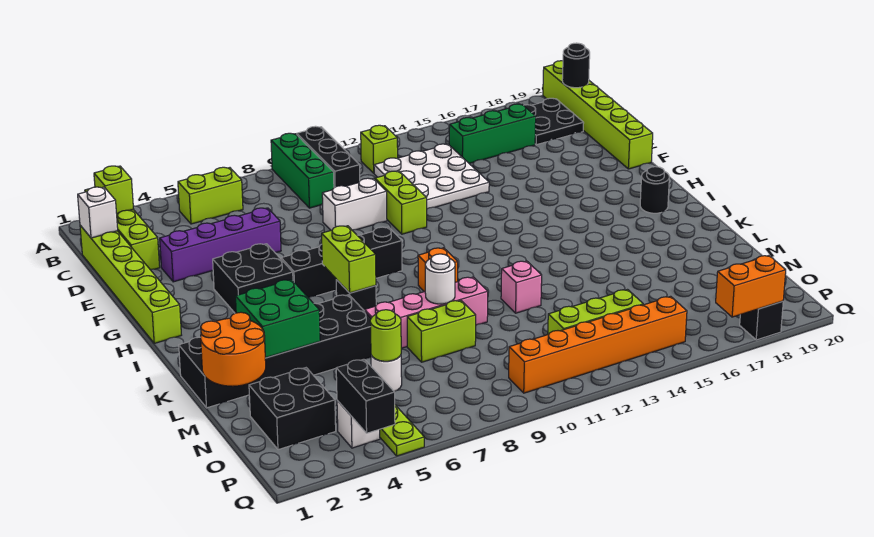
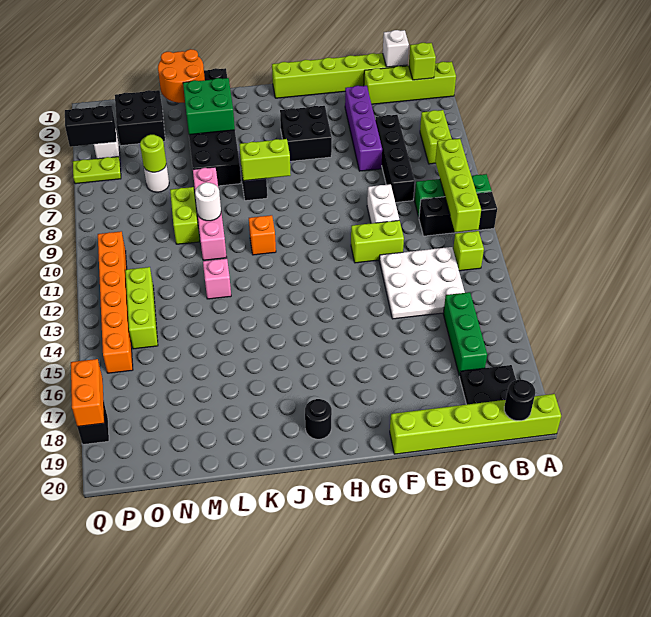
none -> lime 1x4 brick [435,139,481,232]
black 1x4 brick [281,227,402,298] -> black 1x4 brick moved to [375,115,415,203]

